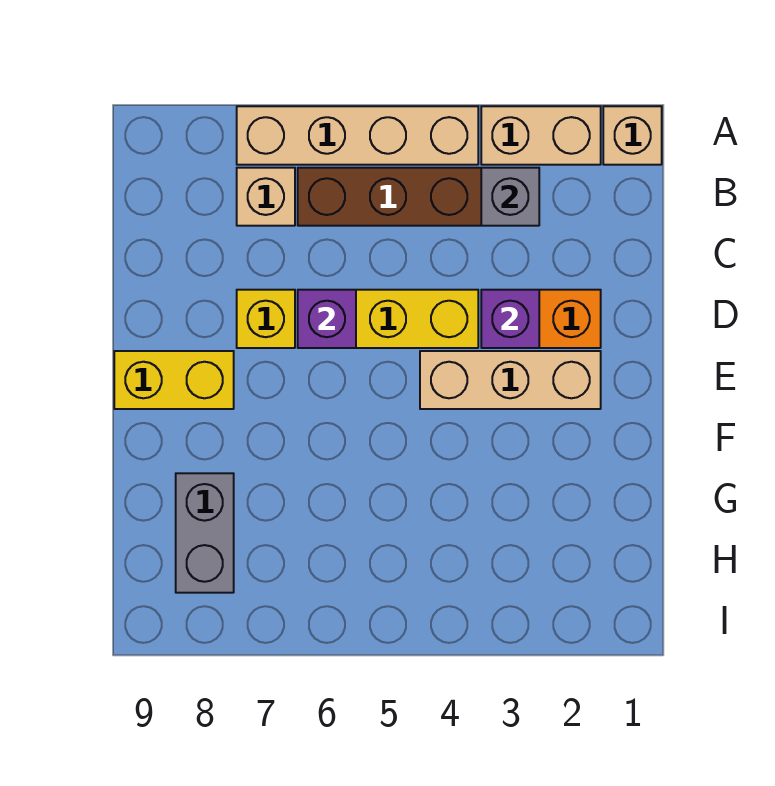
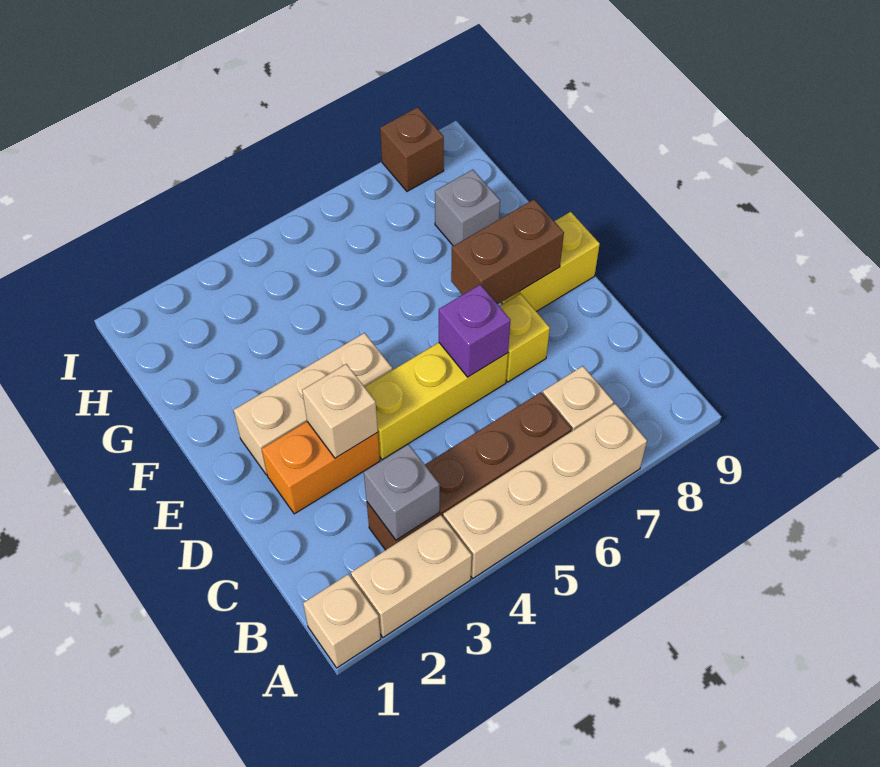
purple 1x1 brick [481,290,539,348] -> tan 1x1 brick [302,364,378,458]
none -> brown 1x2 brick [451,199,564,304]
grey 1x2 brick [176,473,234,593] -> grey 1x1 brick [435,170,500,246]
none -> brown 1x1 brick [380,107,444,191]

